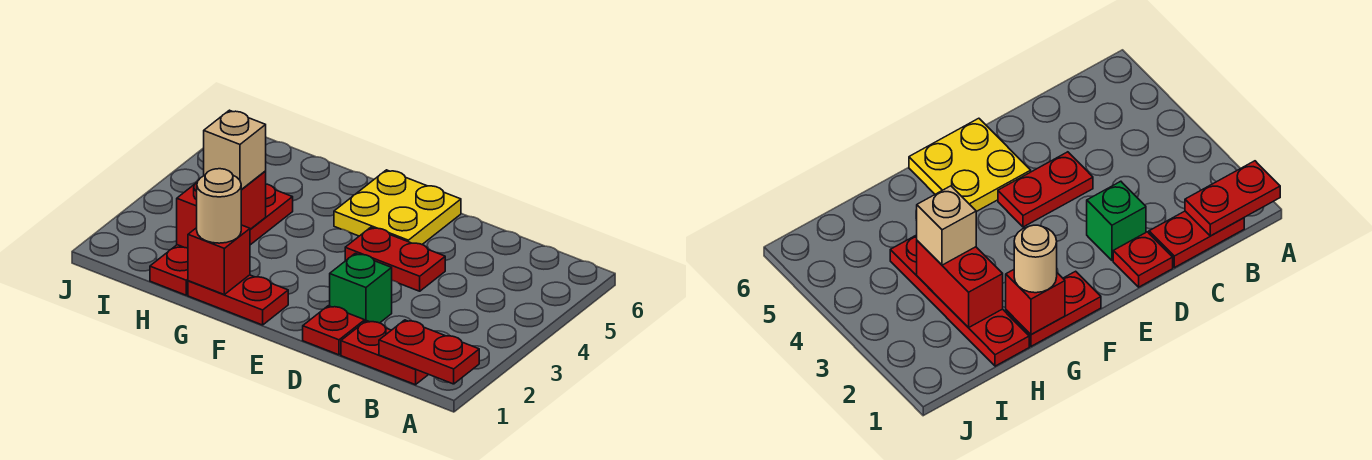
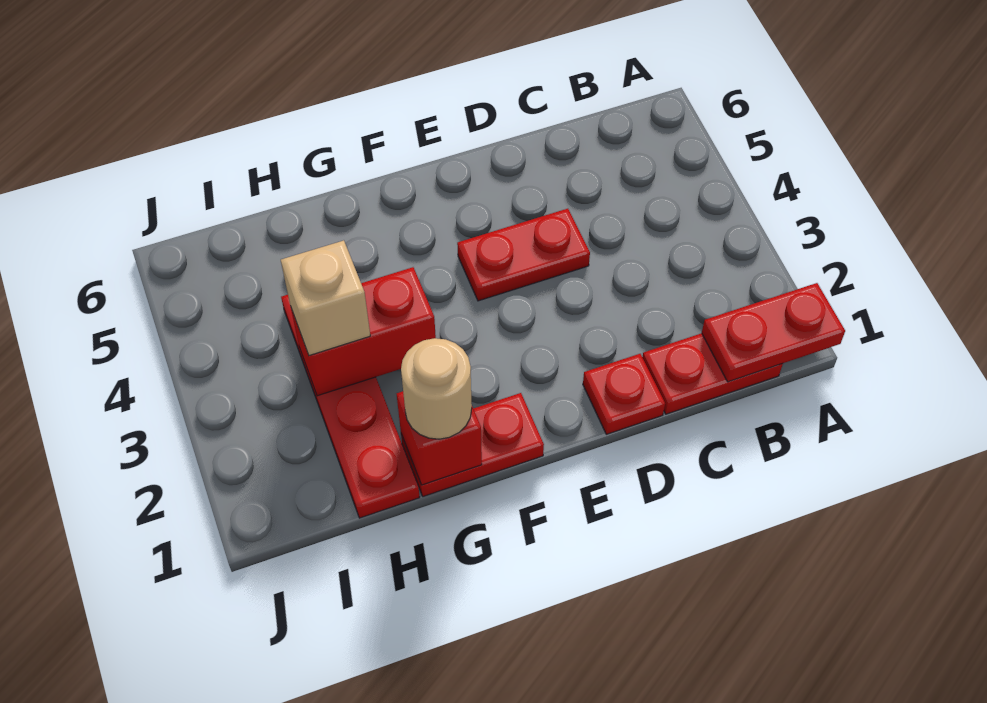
green 1x1 brick [330,253,392,323] -> none
yellow 2x2 plate [334,170,461,244] -> none
red 1x2 brick [177,171,266,248] -> red 1x2 brick turned to [291,267,436,396]

